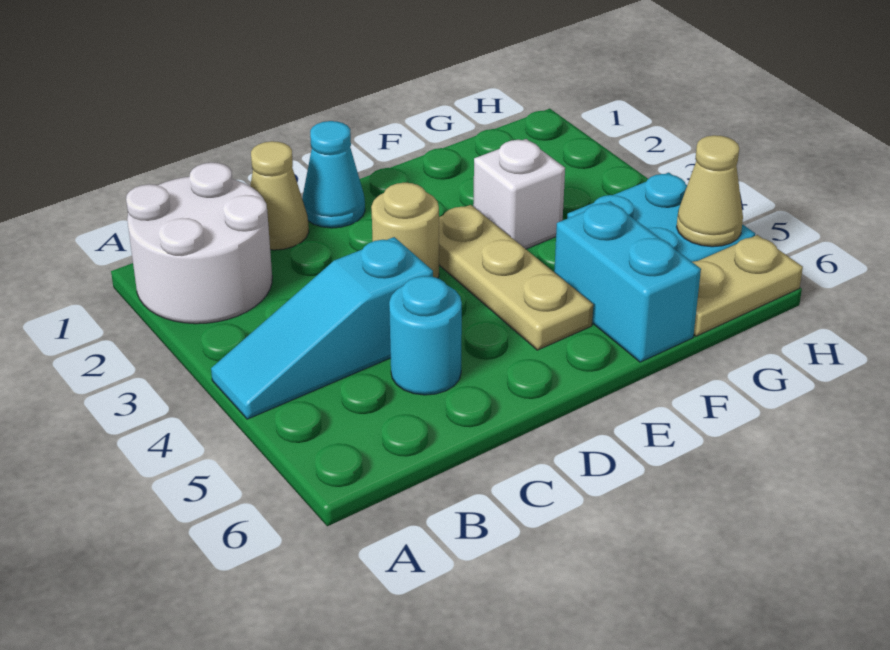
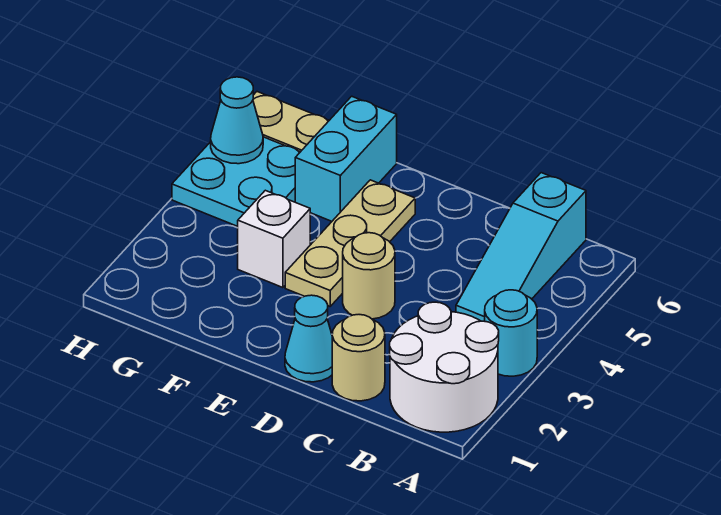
cyan 1x3 slope [211,237,433,419] -> cyan 1x3 slope turned to [456,173,586,321]
tan 1x1 cone [250,141,309,250] -> tan 1x1 round brick [332,315,385,401]
cyan 1x1 round brick [389,276,462,395] -> cyan 1x1 round brick moved to [485,290,537,376]
tan 1x1 cone [677,135,743,247] -> cyan 1x1 cone [211,77,263,164]

